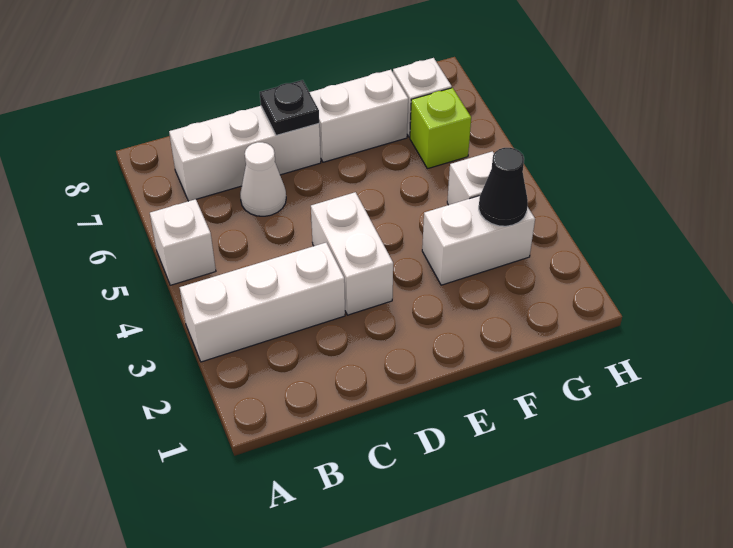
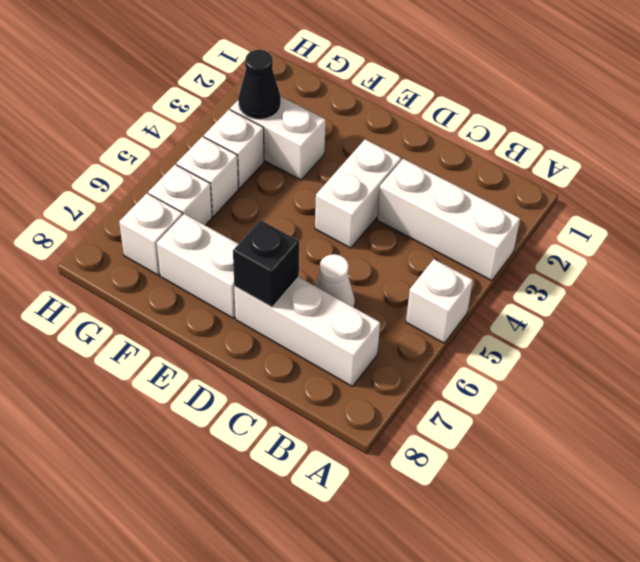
black 1x1 plate [260,80,319,135] -> black 1x1 brick [233,220,299,307]
none -> white 1x1 brick [176,137,239,216]
lime 1x1 brick [410,88,471,169] -> white 1x1 brick [148,165,212,225]

